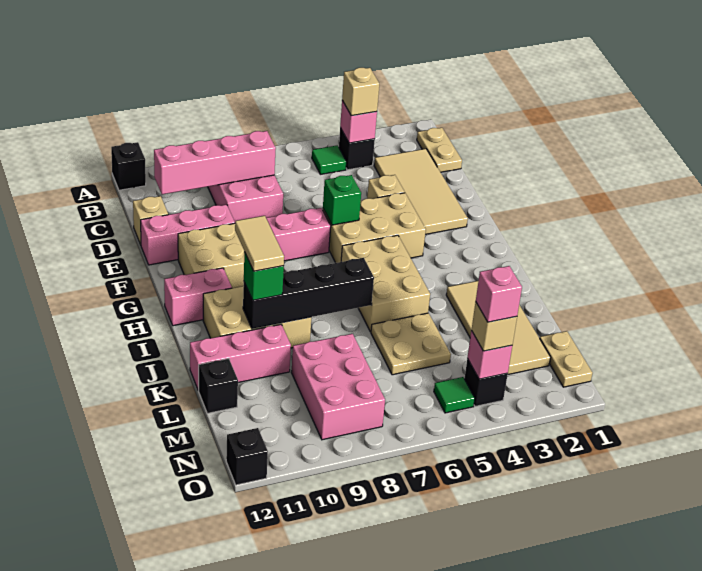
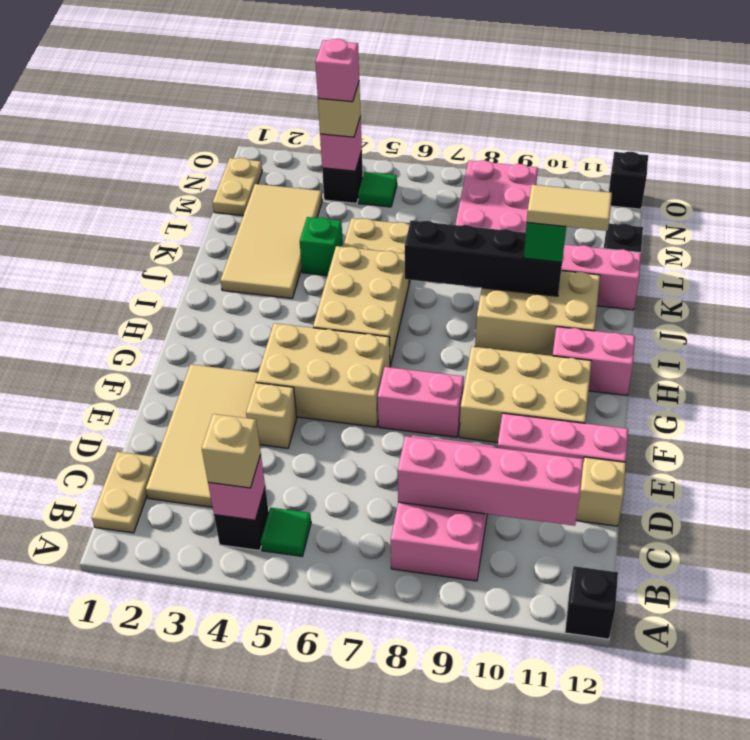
green 1x1 brick [323,175,361,225] -> green 1x1 brick moved to [300,217,343,276]
tan 1x2 tile [235,216,284,271] -> tan 1x2 tile turned to [527,185,612,231]

